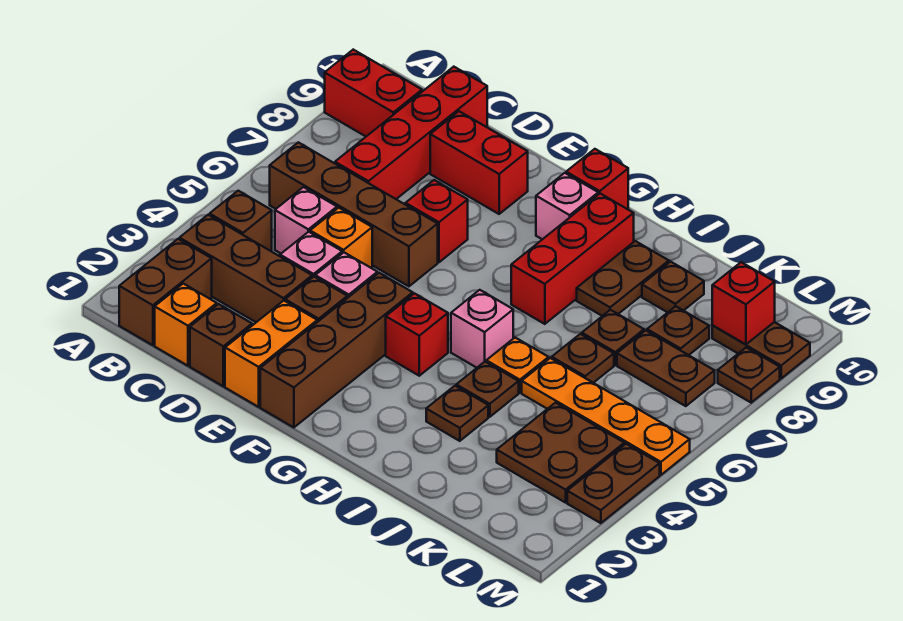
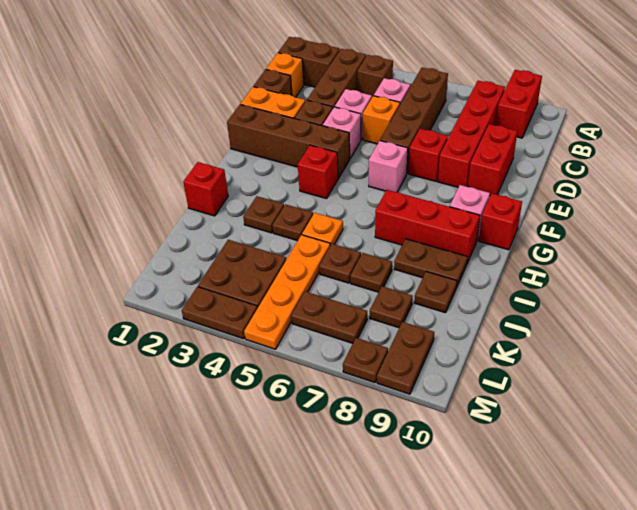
red 1x4 brick [335,67,487,199] -> red 1x4 brick turned to [438,81,505,187]
pink 1x1 brick [451,290,513,368] -> pink 1x1 brick moved to [369,141,408,192]
brown 1x2 plate [617,330,715,406] -> brown 1x2 plate turned to [291,292,367,343]
red 1x1 brick [712,262,775,345] -> red 1x1 brick moved to [183,162,228,216]

